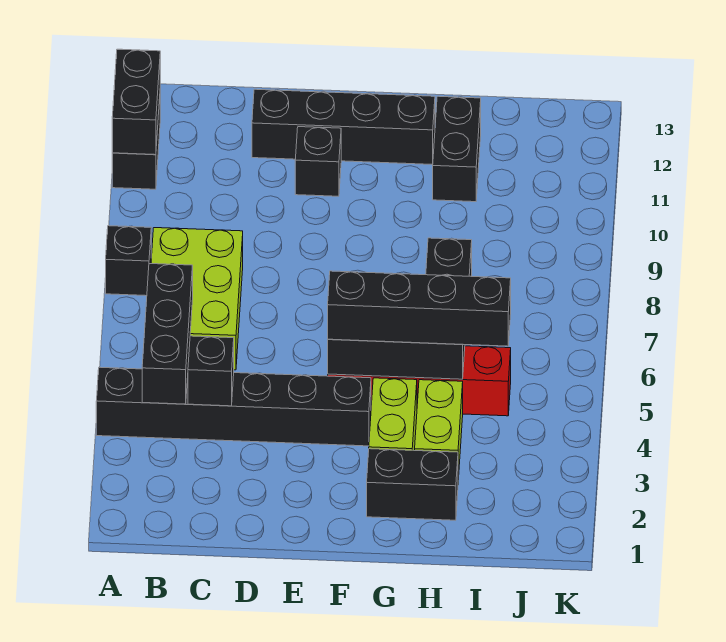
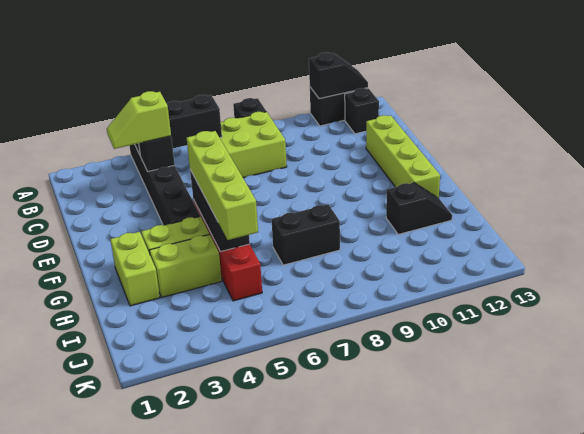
black 1x2 brick [112,49,160,155] -> black 1x2 slope [309,53,368,99]
none -> lime 1x2 slope [107,91,171,149]
black 1x4 brick [252,89,435,165] -> lime 1x4 brick [366,115,440,198]
black 1x1 brick [295,127,341,196] -> black 1x1 brick moved to [345,88,379,134]
black 1x4 brick [328,271,511,346] -> lime 1x4 brick [187,131,258,240]
black 1x2 brick [367,449,458,520] -> lime 1x2 brick [110,232,160,306]
black 1x2 brick [433,96,481,202] -> black 1x2 slope [386,183,452,234]

